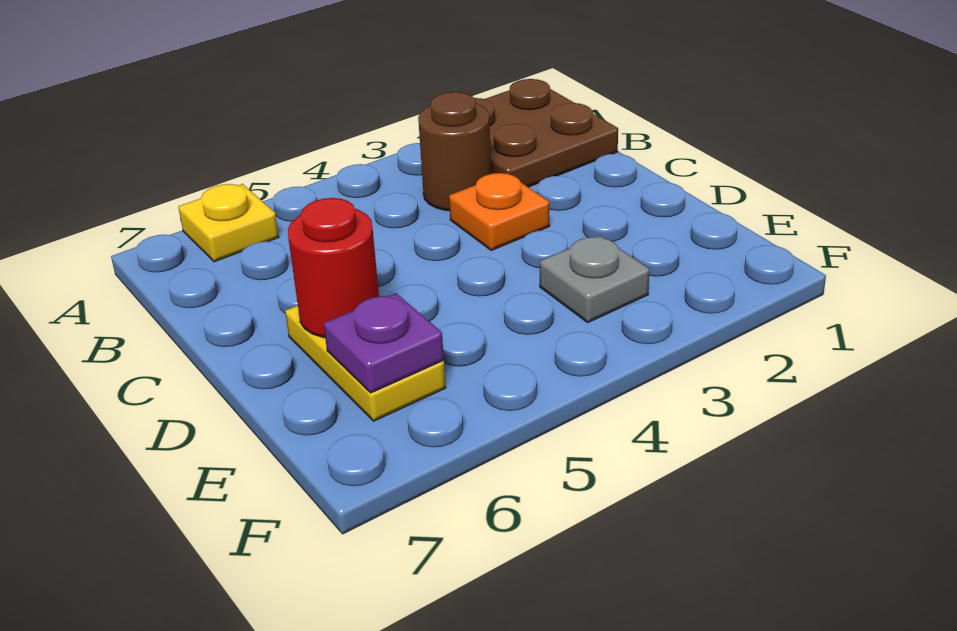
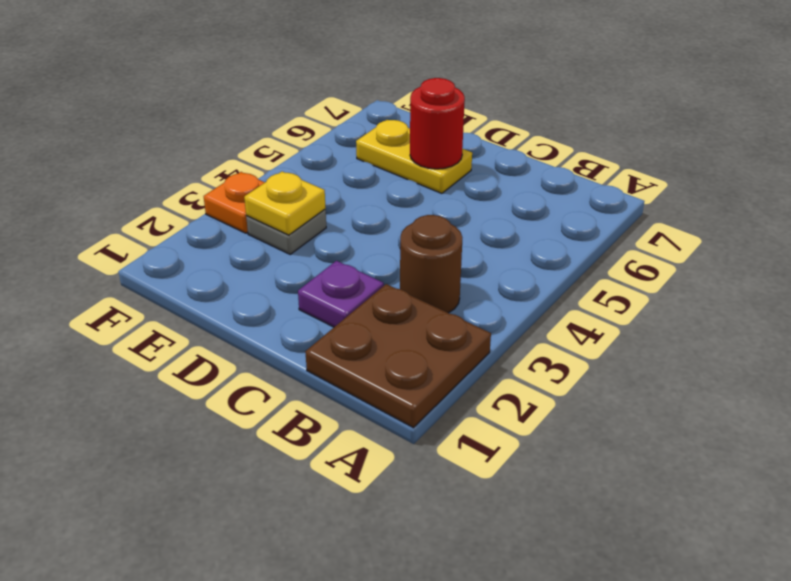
yellow 1x1 plate [178,184,279,262] -> yellow 1x1 plate moved to [244,172,326,235]
orange 1x1 plate [449,173,550,251] -> orange 1x1 plate moved to [204,172,265,233]
purple 1x1 plate [324,293,444,393] -> purple 1x1 plate moved to [298,261,384,327]

